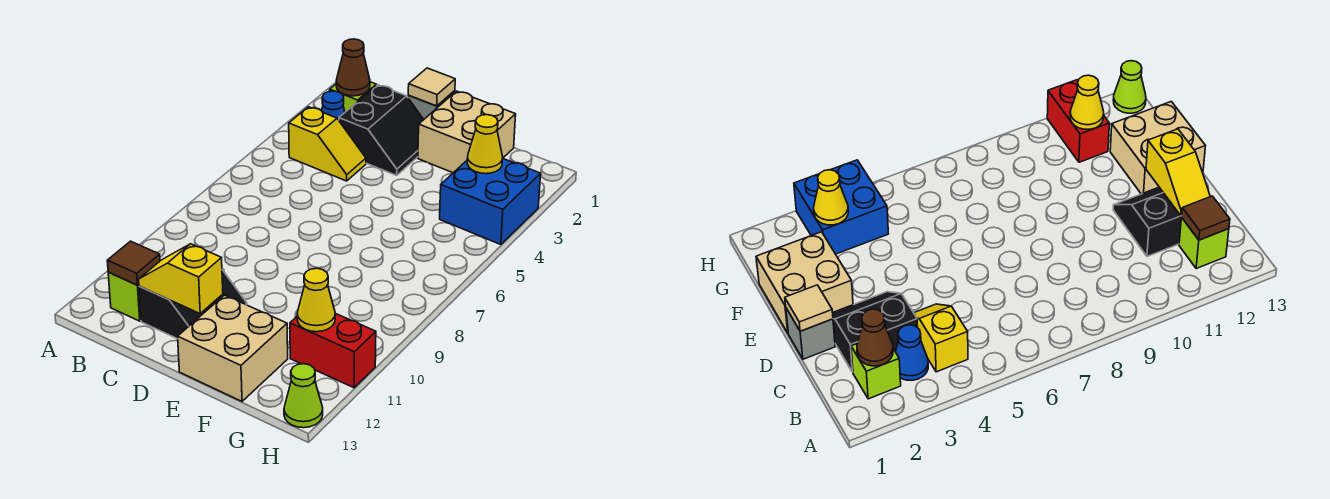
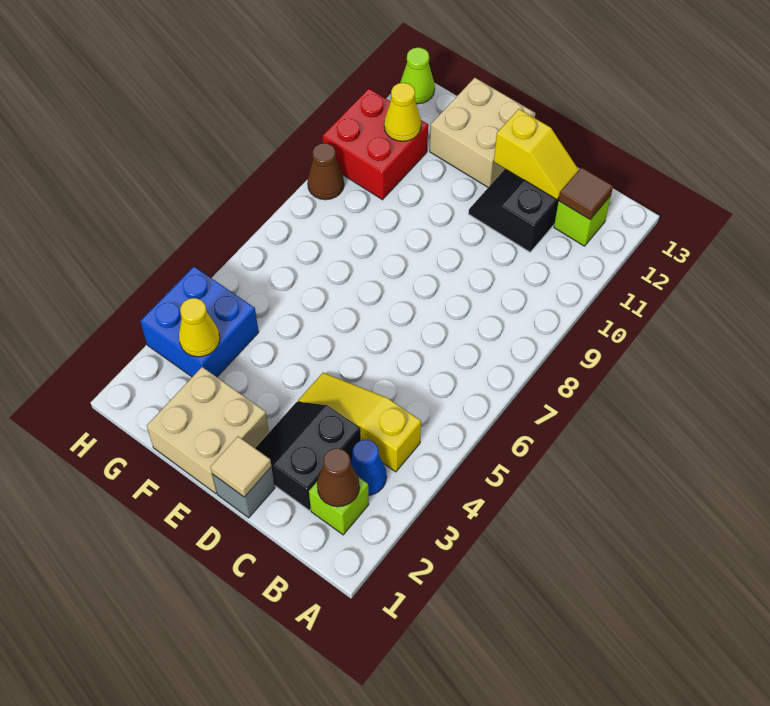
yellow 1x2 slope [289,107,366,181] -> yellow 1x3 slope [298,373,421,472]
red 1x2 brick [290,313,376,388] -> red 2x2 brick [323,89,428,200]
none -> brown 1x1 cone [308,143,344,200]

